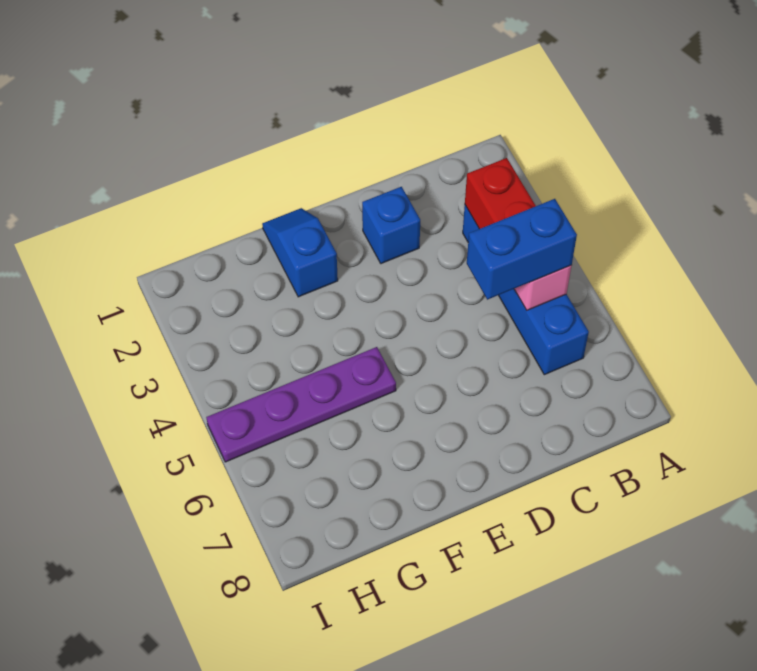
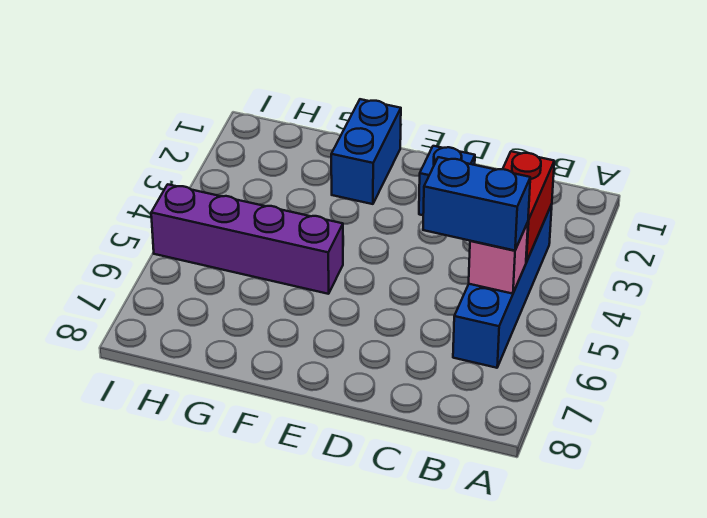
blue 1x2 slope [262,208,338,297] -> blue 1x2 brick [331,99,401,204]
purple 1x4 plate [206,347,396,462] -> purple 1x4 brick [151,184,343,294]

